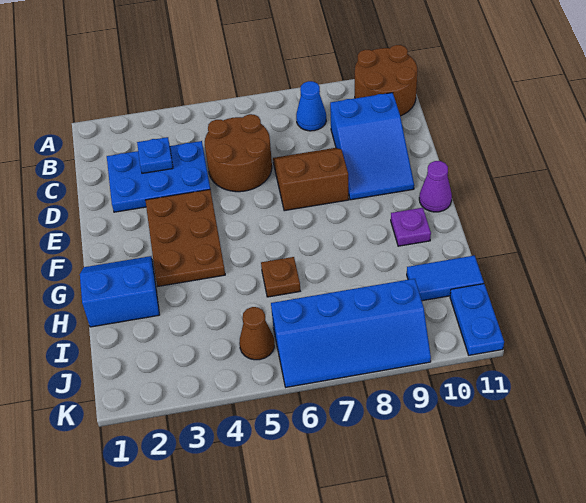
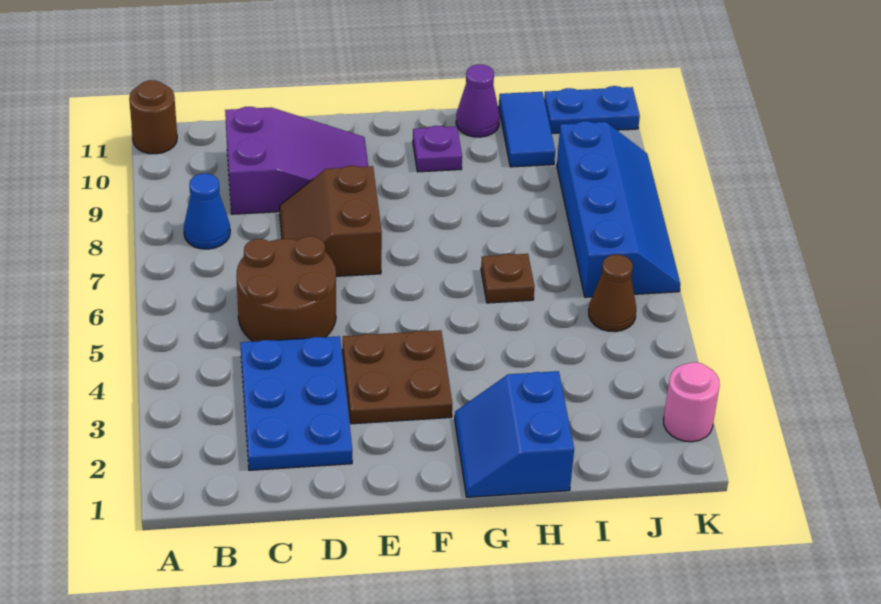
brown 2x2 round brick [355,45,417,116] -> brown 1x1 round brick [129,80,177,154]
blue 1x1 plate [137,137,173,173] -> none
blue 2x3 slope [330,93,414,200] -> purple 2x3 slope [225,107,368,214]
brown 2x3 plate [146,190,225,286] -> brown 2x2 plate [343,330,452,424]
purple 1x1 cone [419,161,452,212] -> purple 1x1 cone moved to [456,64,500,137]
none -> pink 1x1 round brick [664,362,720,442]

